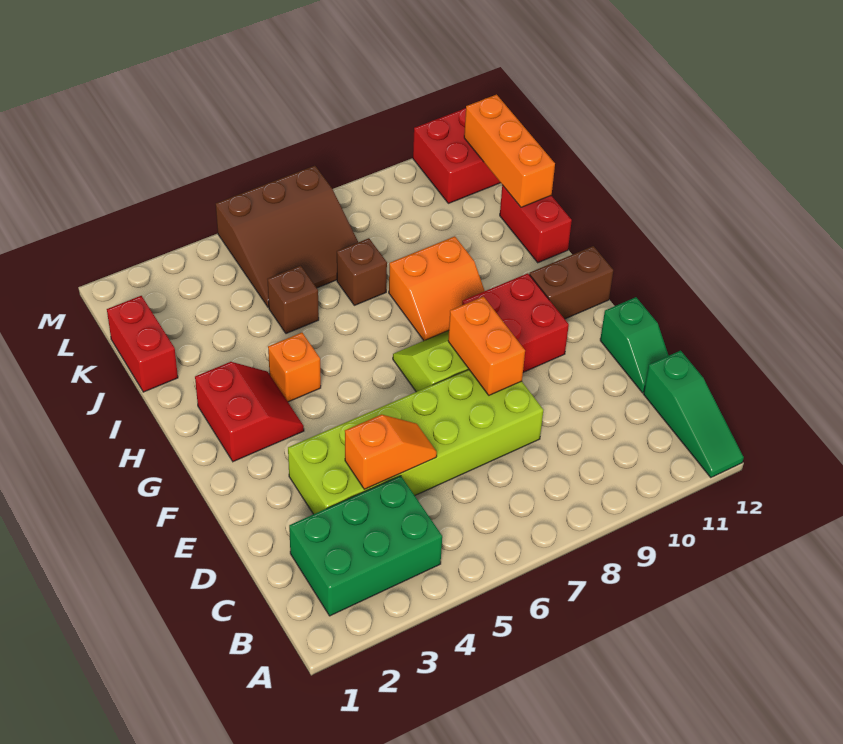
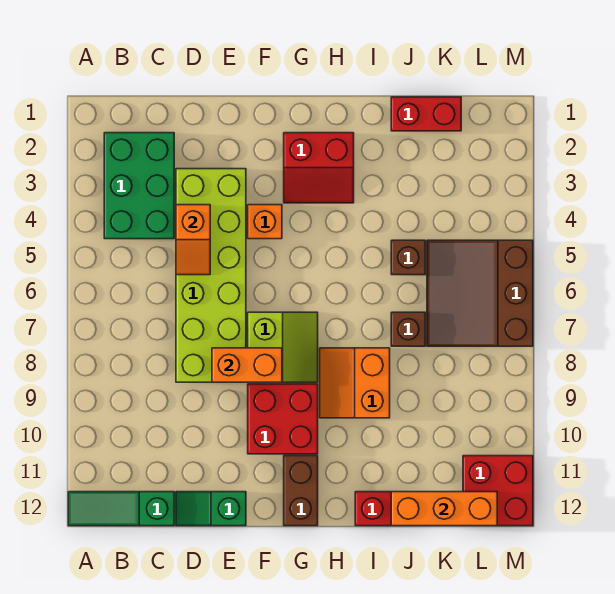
orange 1x1 brick [268,333,321,402] -> orange 1x1 brick moved to [248,205,282,239]

